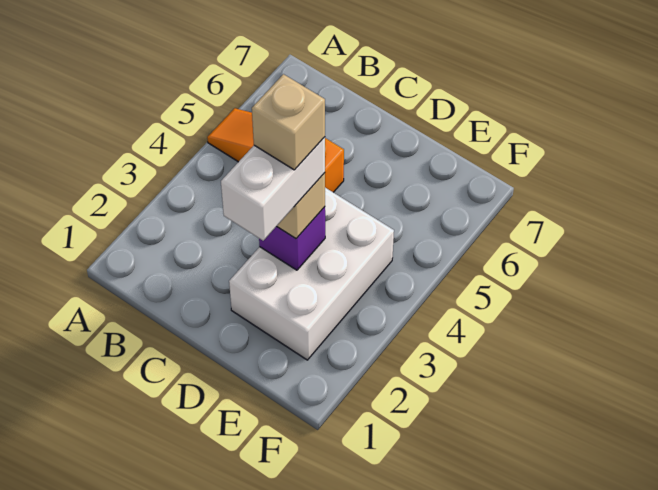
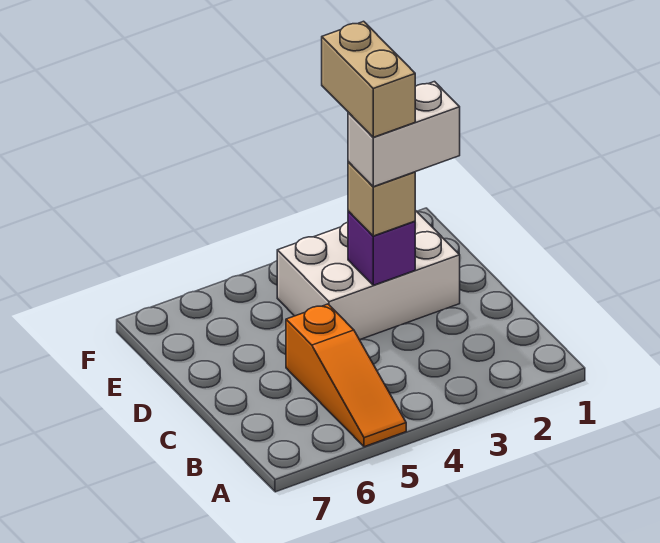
tan 1x1 brick [252,74,325,170] -> tan 1x2 brick [322,21,415,137]

